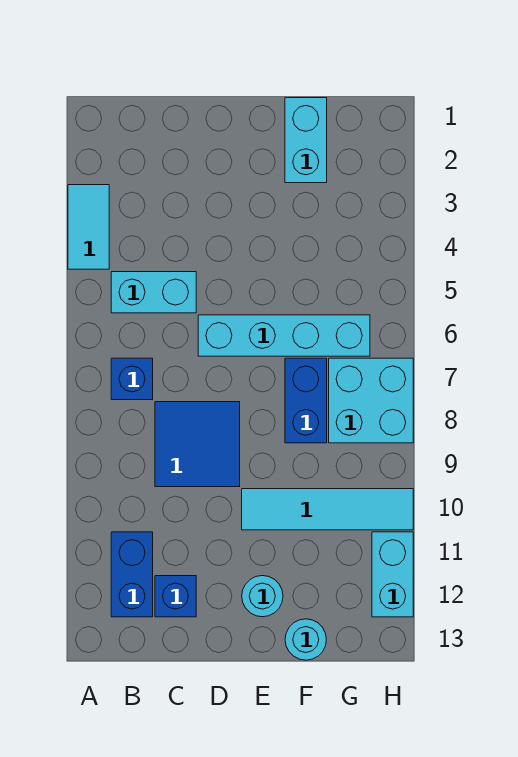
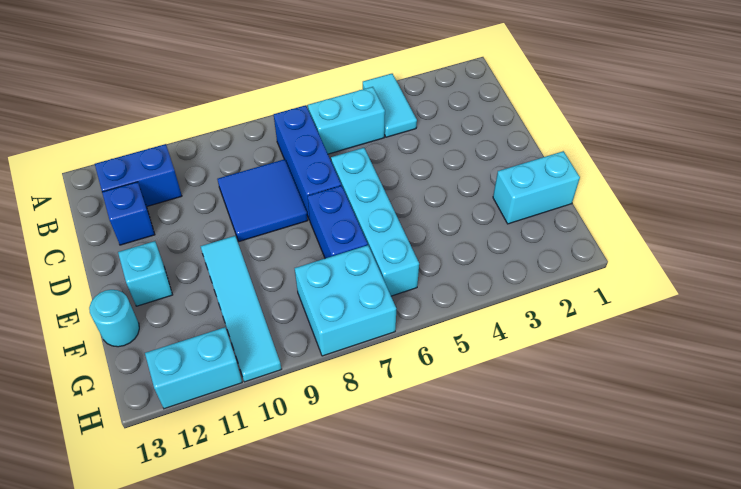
cyan 1x2 tile [68,185,109,269] -> cyan 1x2 tile turned to [363,74,417,137]
cyan 1x2 brick [111,272,196,313] -> cyan 1x2 brick turned to [308,87,385,154]
blue 1x1 brick [111,358,153,400] -> blue 1x3 brick [273,105,341,220]
cyan 1x1 round brick [242,576,283,617] -> cyan 1x1 brick [118,241,172,306]
blue 1x2 brick [285,358,327,443] -> blue 1x2 brick turned to [308,186,368,258]

